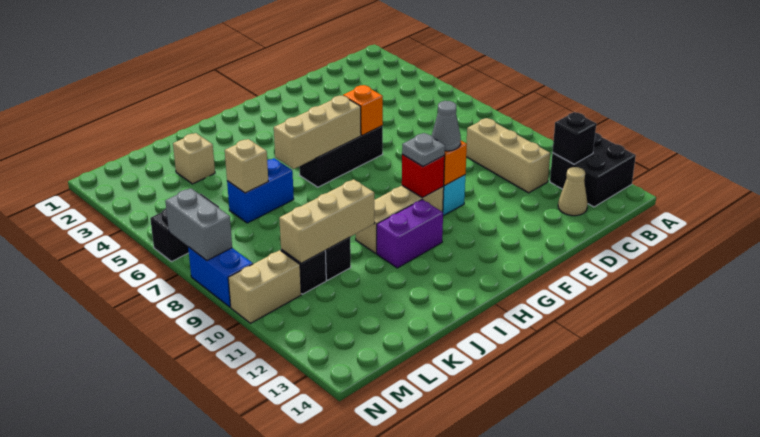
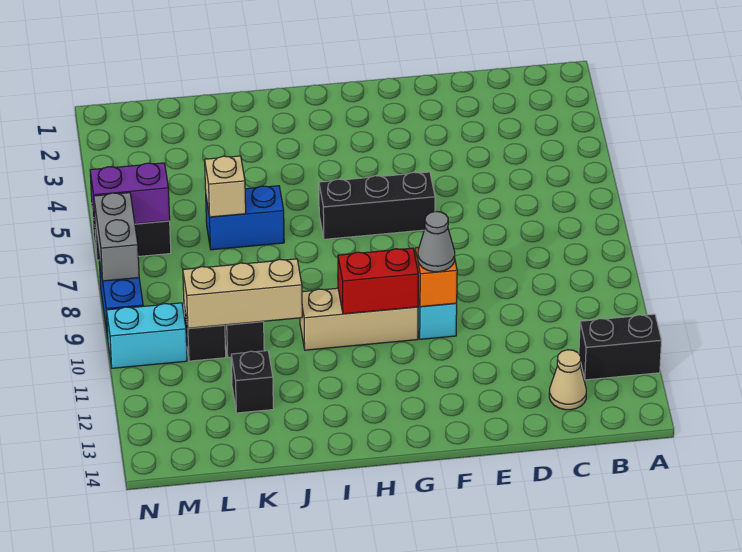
black 2x2 brick [550,133,636,207] -> black 1x2 brick [579,314,662,380]
black 1x1 brick [552,112,596,164] -> black 1x1 brick moved to [231,351,273,413]
tan 1x3 brick [466,118,550,193] -> none
orange 1x1 brick [343,85,383,135] -> none
tan 1x3 brick [274,95,361,169] -> none
red 1x1 brick [402,154,445,198] -> red 1x2 brick [338,248,418,314]
grey 1x1 plate [402,133,445,166] -> none
purple 1x2 brick [377,200,443,268] -> purple 1x2 brick moved to [90,163,170,224]
tan 1x1 brick [173,133,215,184] -> none
tan 1x2 brick [228,250,301,323] -> cyan 1x2 brick [107,303,187,368]

